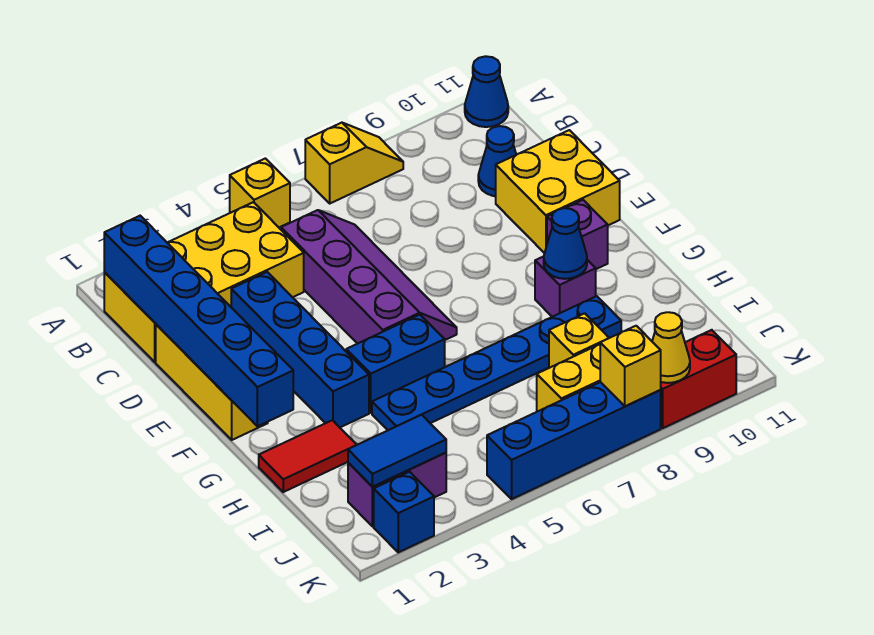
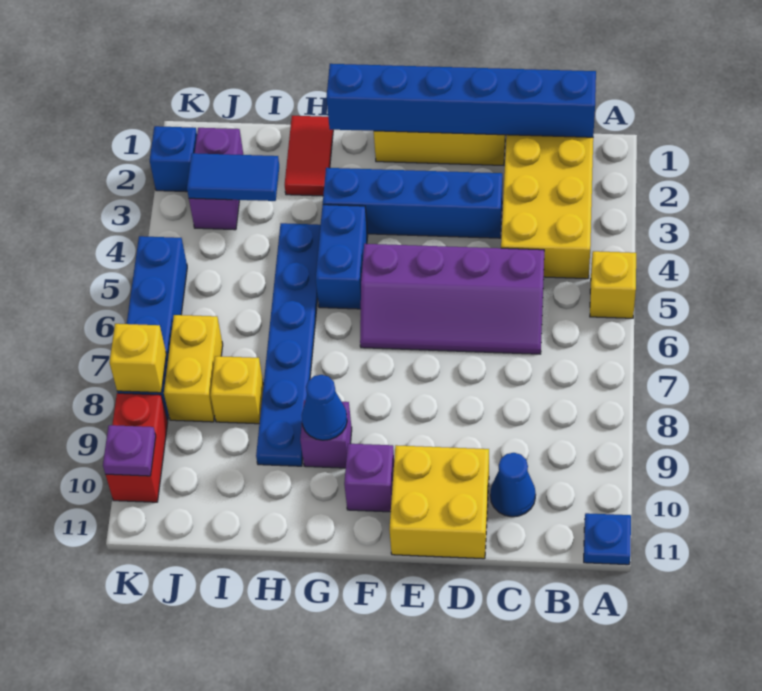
yellow 1x2 slope [305,123,403,203] -> none
blue 1x1 cone [465,56,508,127] -> blue 1x1 plate [584,513,631,565]
blue 1x2 tile [348,415,446,487] -> blue 1x2 tile turned to [187,153,279,201]
yellow 1x1 cone [652,312,690,383] -> none
none -> purple 1x1 plate [103,425,156,476]

